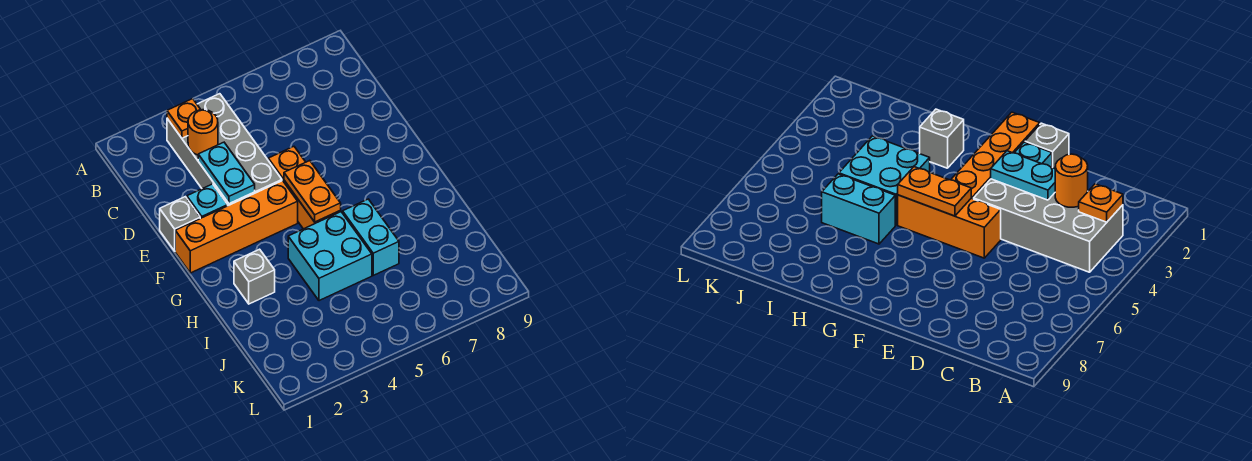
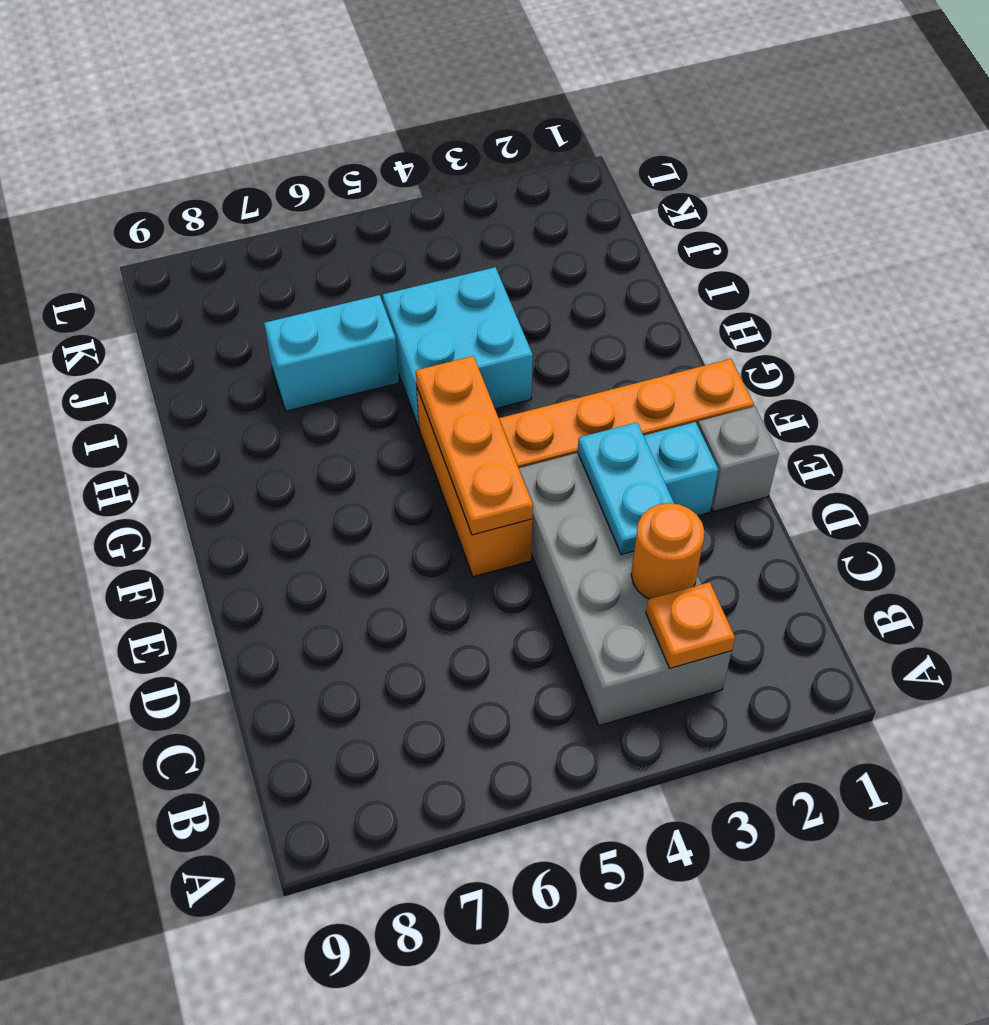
orange 1x2 plate [284,161,341,222] -> orange 1x3 plate [416,356,533,535]
grey 1x1 brick [234,249,275,304] -> none
cyan 1x2 brick [343,199,399,275] -> cyan 1x2 brick turned to [264,295,399,411]

